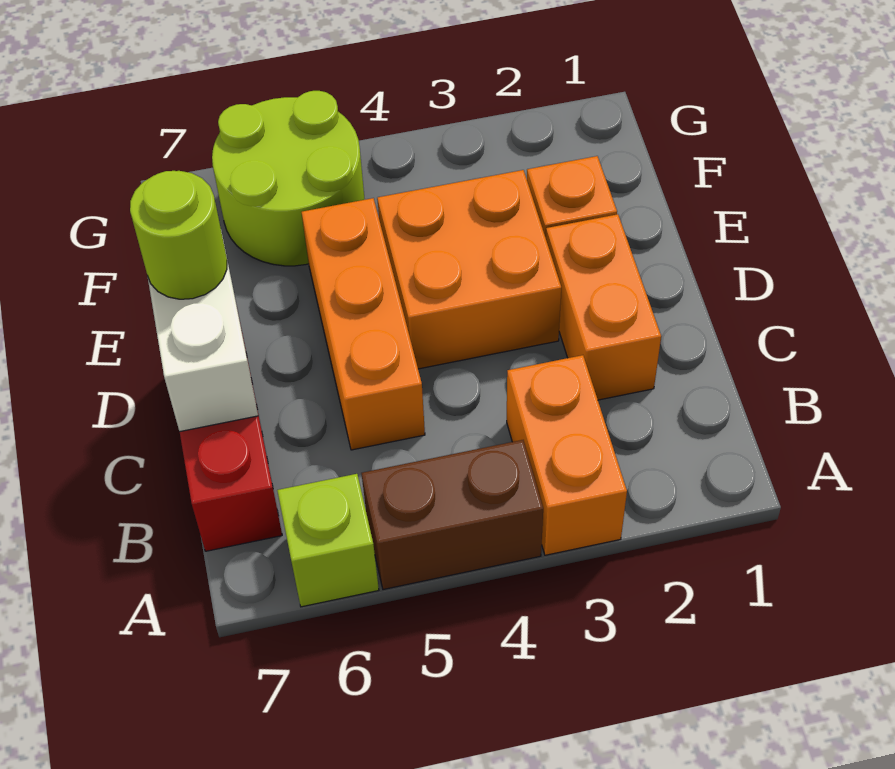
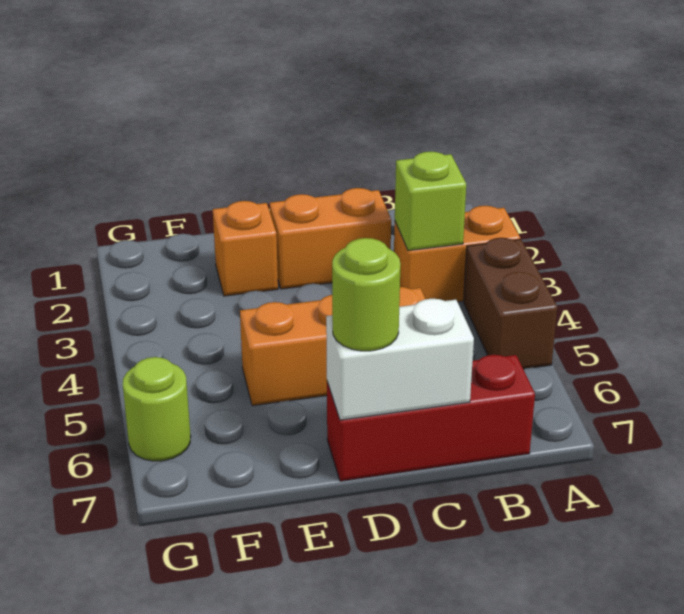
lime 1x1 brick [277,474,379,607] -> lime 1x1 brick moved to [395,152,466,251]
orange 2x2 brick [377,170,561,369] -> none
lime 2x2 round brick [212,91,365,266] -> lime 1x1 round brick [123,357,191,461]

